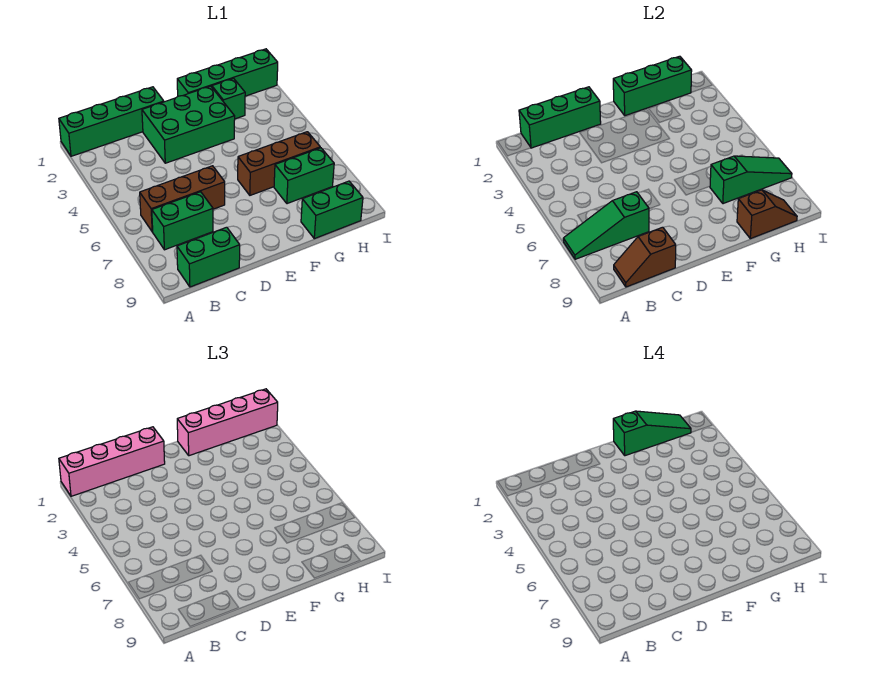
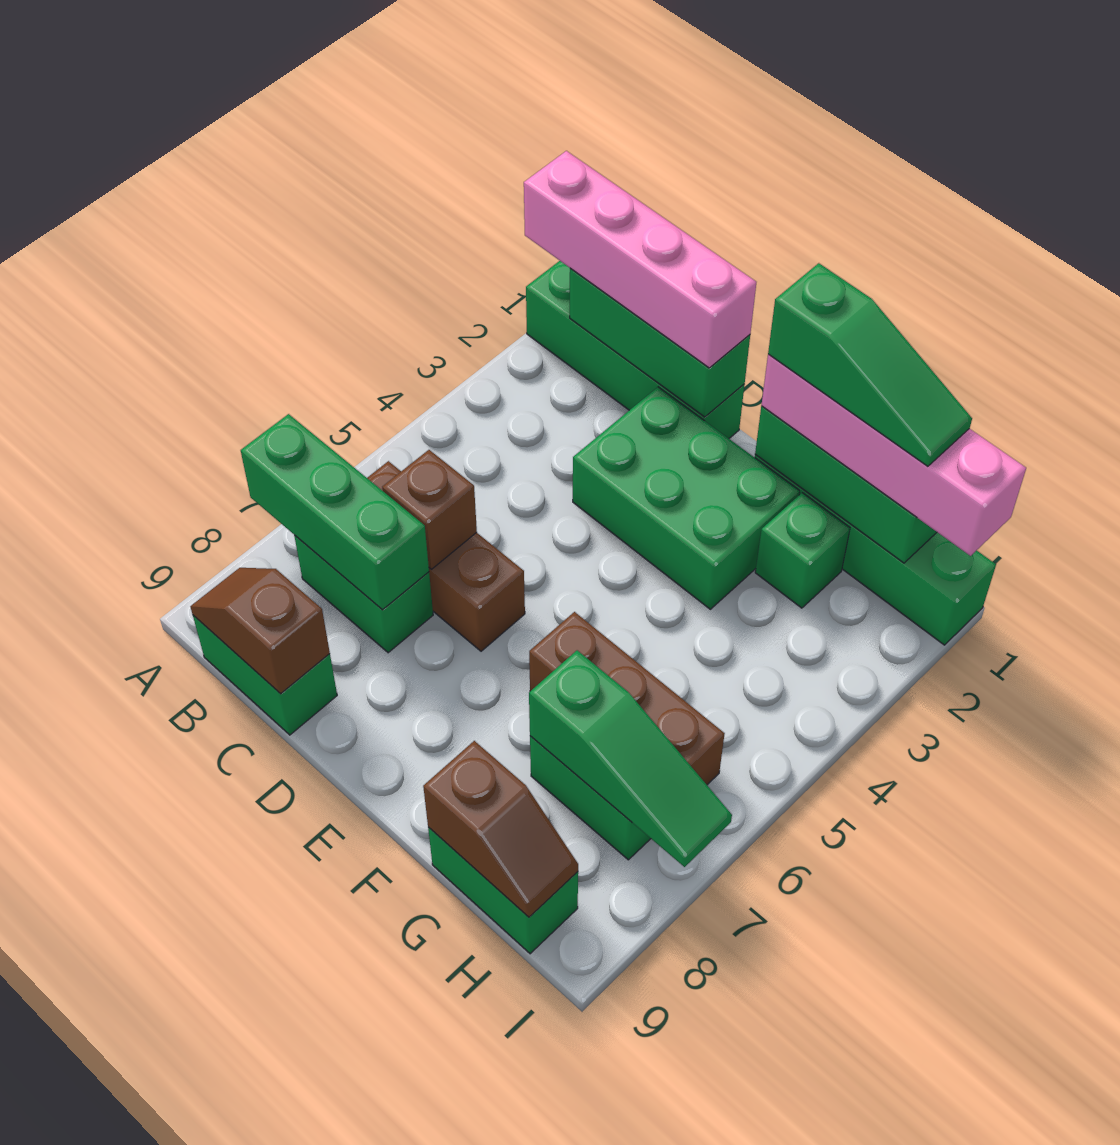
green 1x3 slope [563,192,649,259] -> green 1x3 brick [241,414,429,610]
none -> brown 1x1 brick [382,450,477,569]

